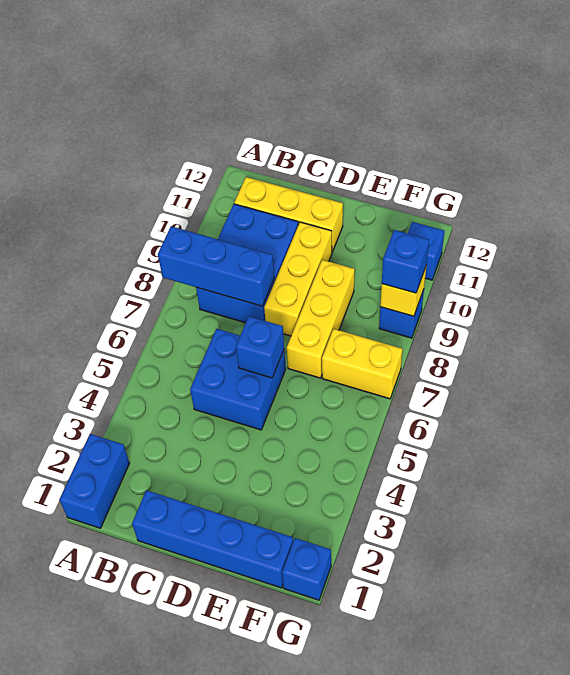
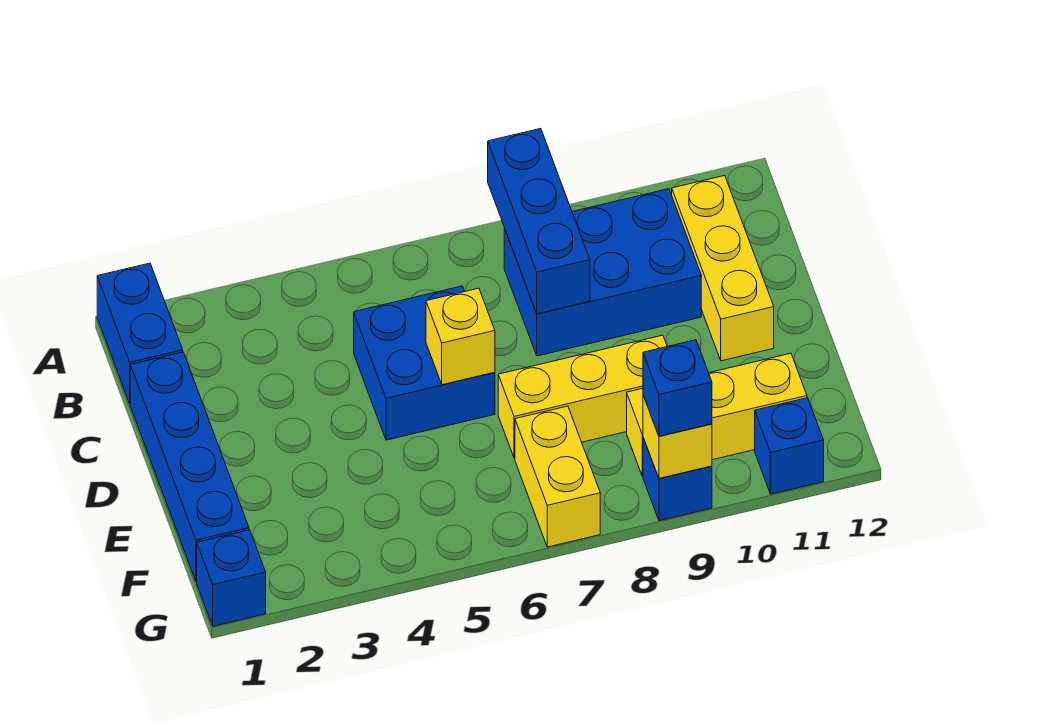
blue 1x2 brick [60,434,129,528] -> blue 1x2 brick turned to [97,263,183,404]
blue 1x1 brick [236,316,284,378] -> yellow 1x1 brick [426,288,495,385]
yellow 1x3 brick [264,222,332,336] -> yellow 1x3 brick moved to [627,353,807,476]

